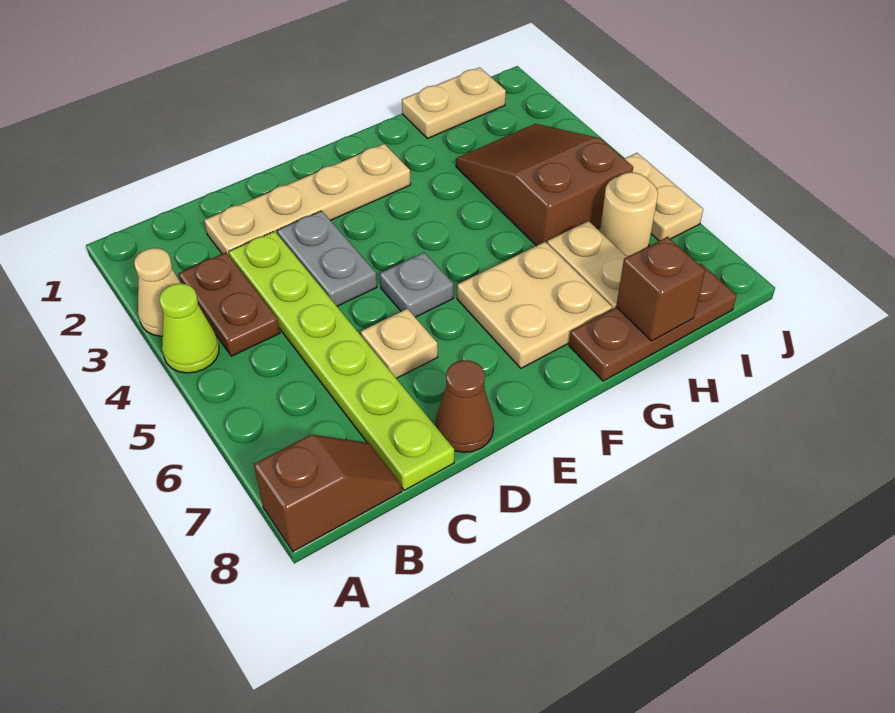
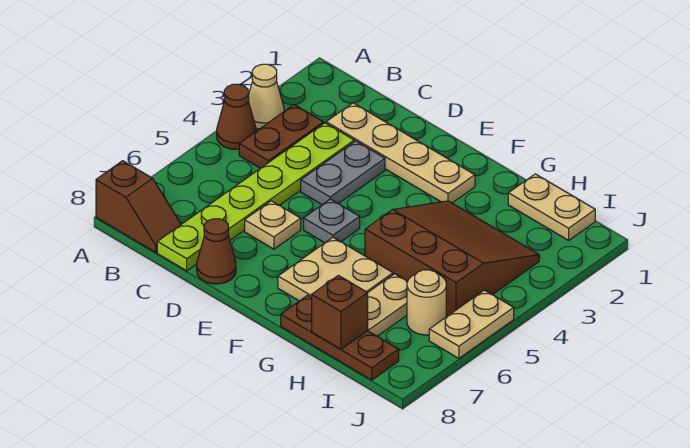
lime 1x1 cone [159,283,219,373] -> brown 1x1 cone [217,84,256,150]
brown 2x3 slope [456,124,633,246] -> brown 3x3 slope [365,201,539,316]

